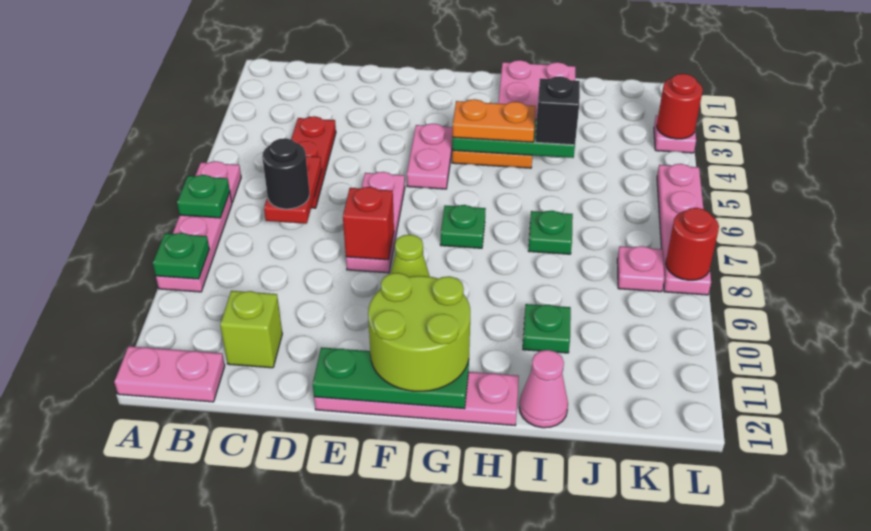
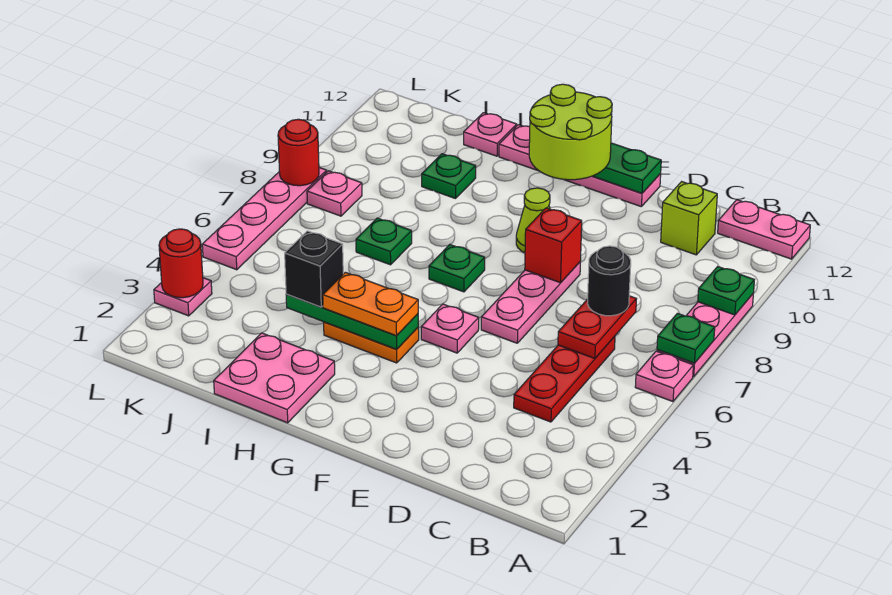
pink 1x2 plate [407,124,453,189] -> pink 1x1 plate [421,304,479,353]
pink 1x1 cone [519,350,568,428] -> pink 1x1 plate [464,113,517,156]

